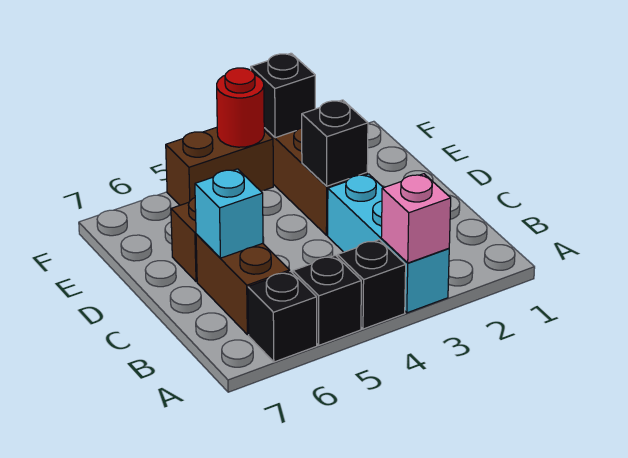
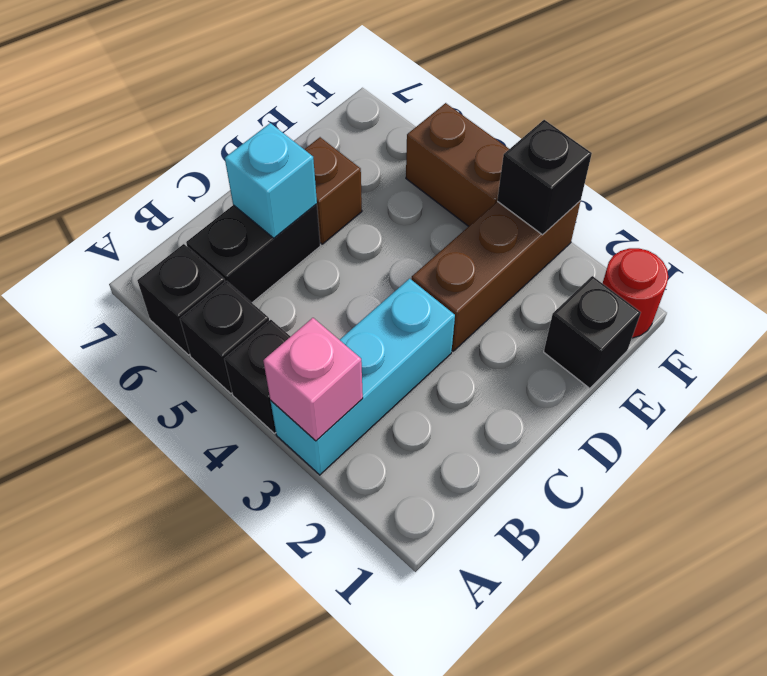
brown 1x2 brick [196,234,290,335] -> black 1x2 brick [186,204,320,302]
black 1x1 brick [302,100,368,186] -> black 1x1 brick moved to [544,276,641,388]
red 1x1 round brick [217,68,264,147] -> red 1x1 round brick moved to [603,248,668,338]

